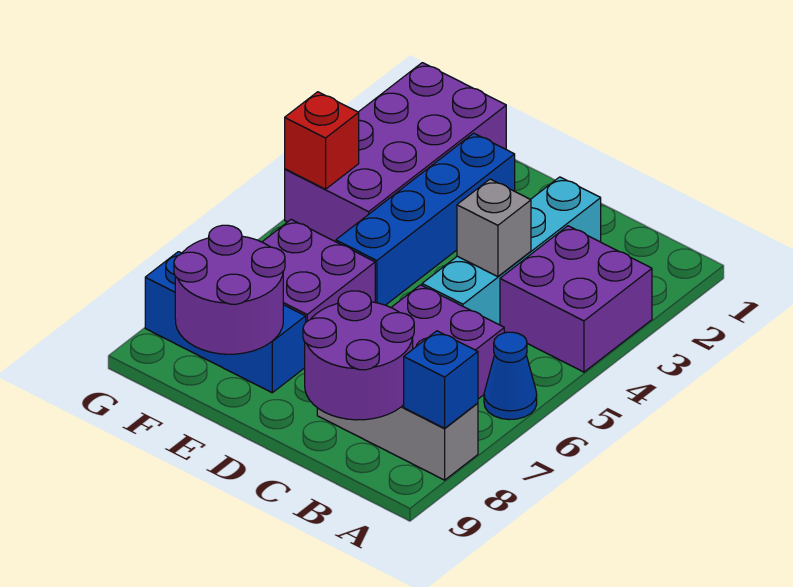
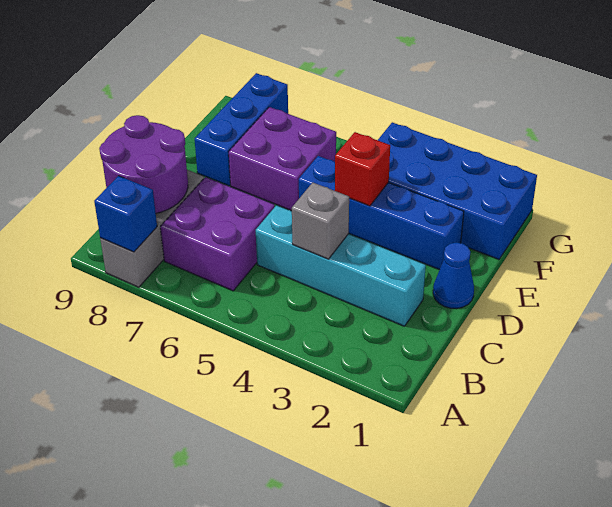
purple 2x2 brick [500,226,652,372] -> none
blue 1x1 cone [484,332,537,420] -> blue 1x1 cone moved to [433,242,474,309]
purple 2x2 round brick [174,225,285,354] -> none
purple 2x4 brick [285,63,506,242] -> blue 2x4 brick [378,122,537,260]
red 1x1 brick [285,92,359,189] -> red 1x1 brick moved to [335,132,390,206]

